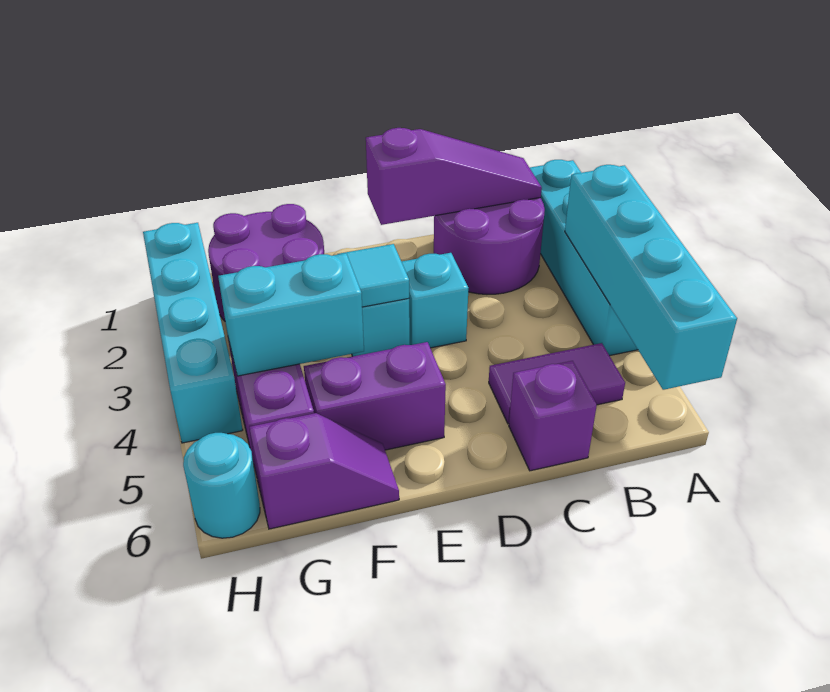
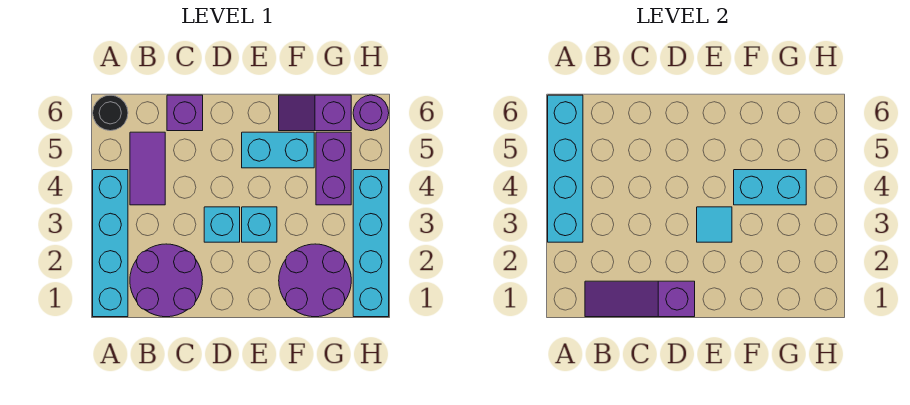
none -> black 1x1 round brick [93,95,128,131]
purple 1x2 tile [489,343,625,424] -> purple 1x2 tile turned to [130,132,165,205]
purple 1x2 brick [304,342,446,450] -> cyan 1x2 brick [242,132,314,168]
cyan 1x1 round brick [183,433,260,538] -> purple 1x1 round brick [353,95,389,131]

